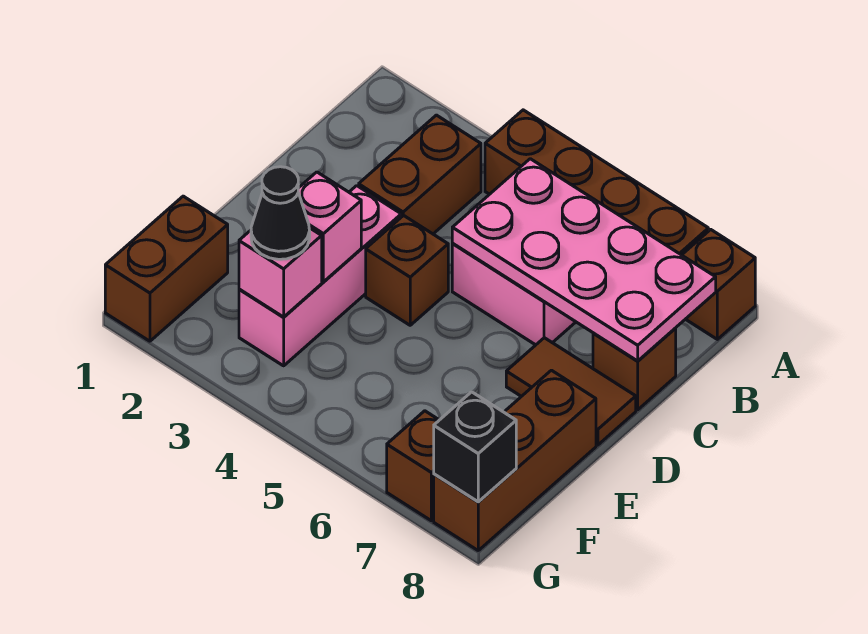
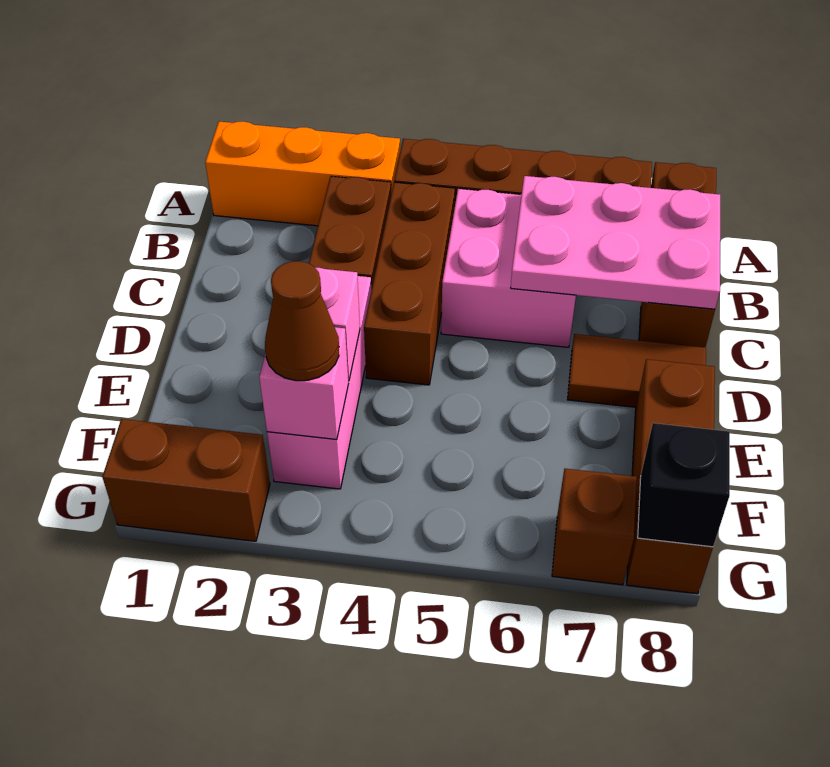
none -> orange 1x3 brick [205,121,400,226]
pink 2x4 plate [452,159,716,361] -> pink 2x3 plate [511,176,720,309]
brown 1x1 brick [366,215,448,325] -> brown 1x3 brick [364,182,455,385]
brown 1x2 brick [105,196,228,341] -> brown 1x2 brick turned to [102,419,270,541]
black 1x1 cone [251,167,310,259] -> brown 1x1 cone [265,261,339,381]

